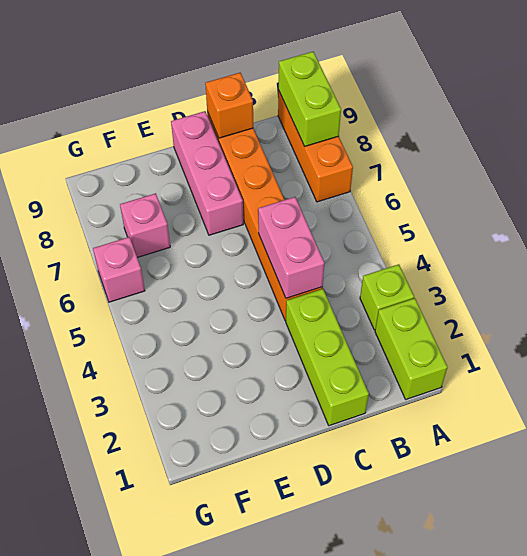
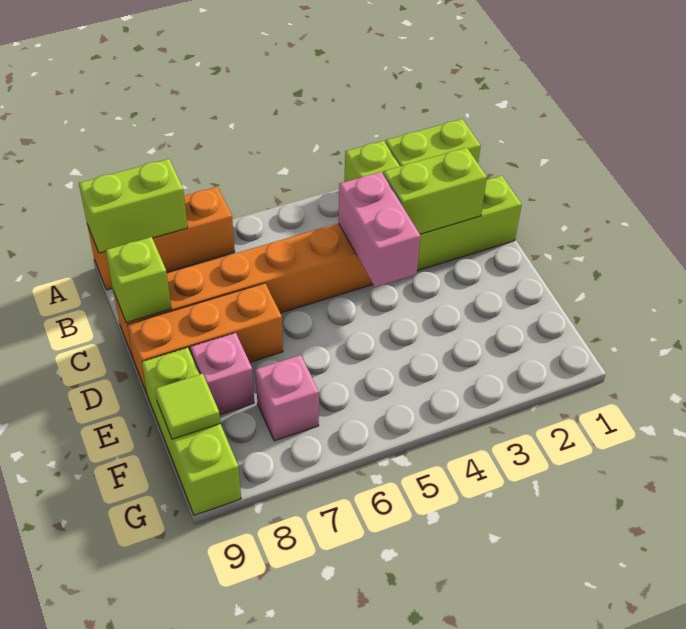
none -> lime 1x2 brick [383,148,487,234]
pink 1x2 brick [258,197,324,298] -> pink 1x2 brick turned to [338,172,420,287]
orange 1x1 brick [205,73,253,138] -> lime 1x1 brick [105,237,172,323]
pink 1x3 brick [171,111,243,235] -> orange 1x3 brick [127,283,283,393]
none -> lime 1x3 brick [142,348,241,515]
none -> lime 1x1 tile [155,374,220,439]
pink 1x1 brick [93,237,145,302] -> pink 1x1 brick moved to [190,333,254,414]

